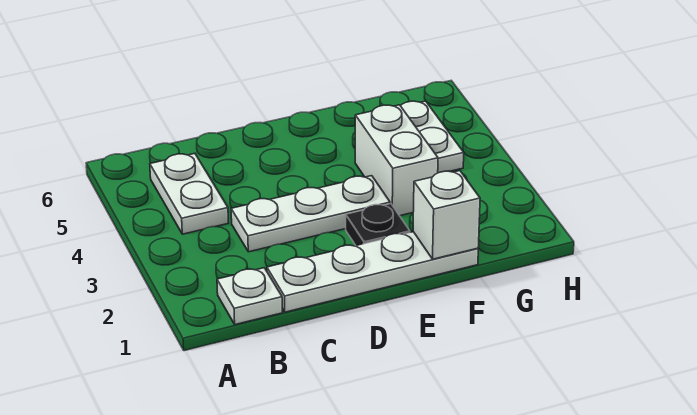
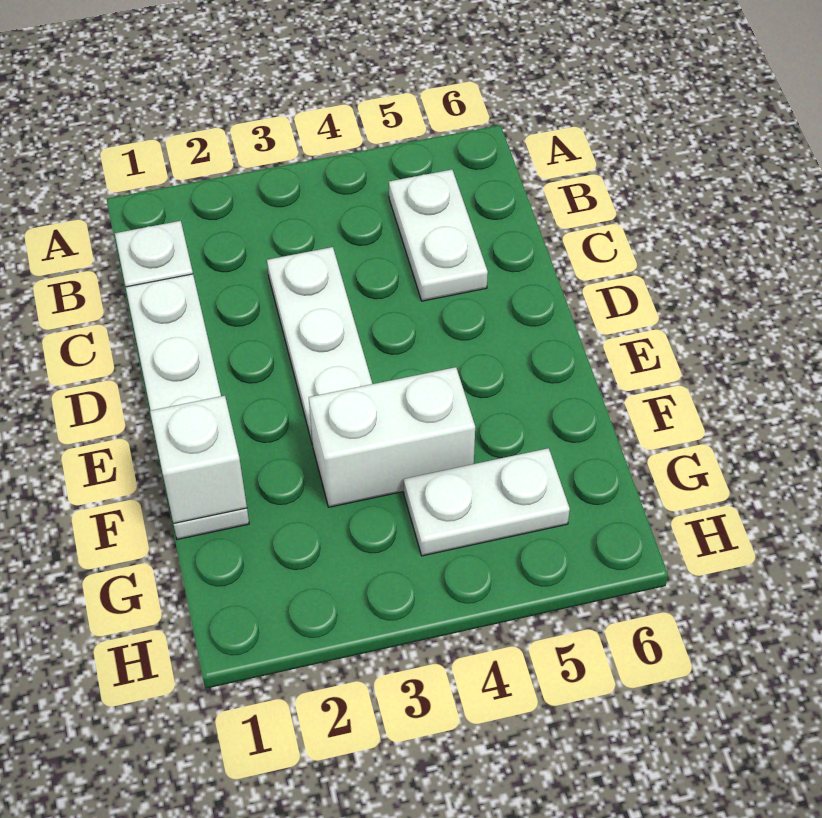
white 1x2 plate [150,153,228,234] -> white 1x2 plate turned to [389,170,488,301]
black 1x1 plate [346,204,410,245] -> none

